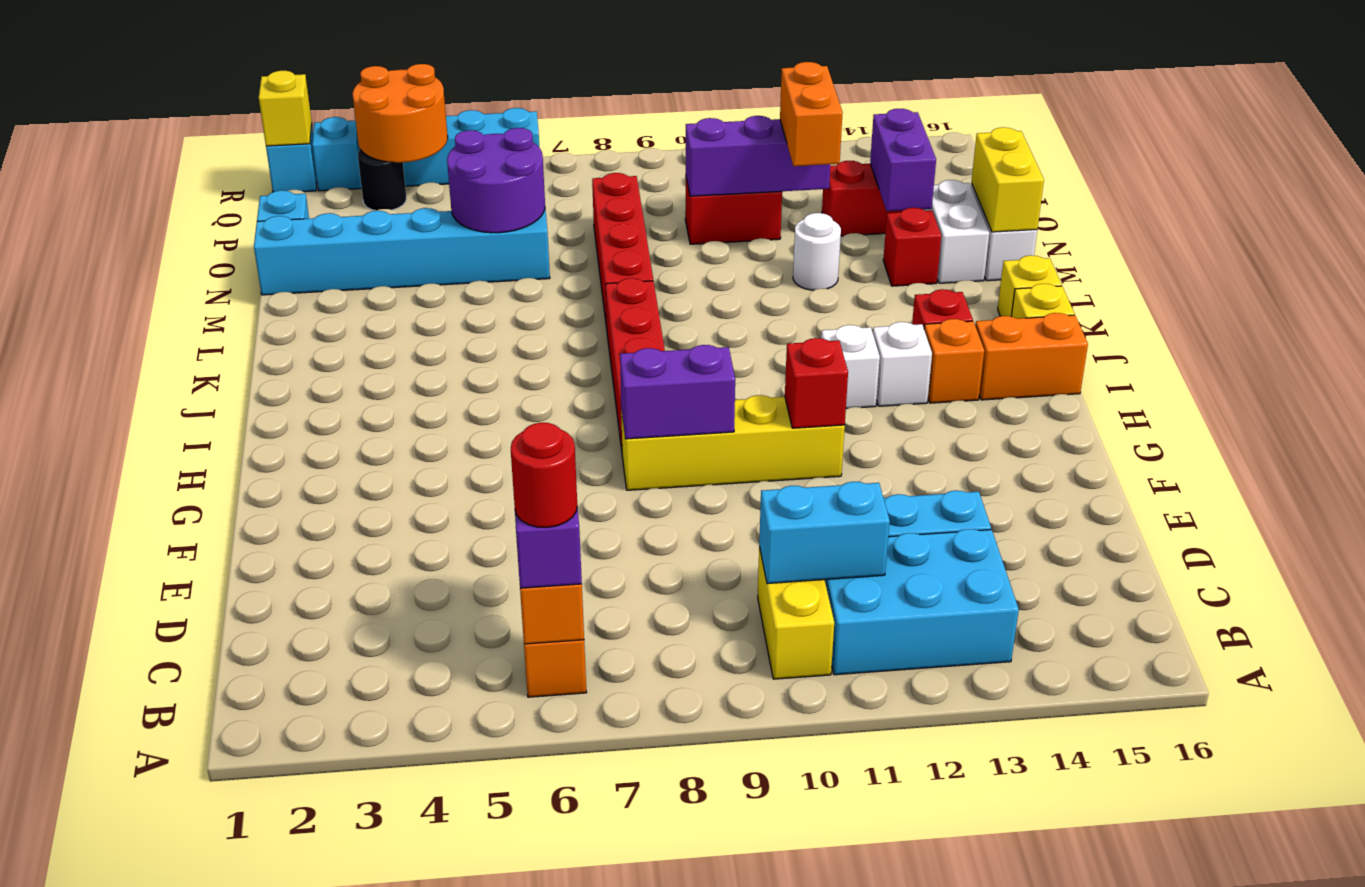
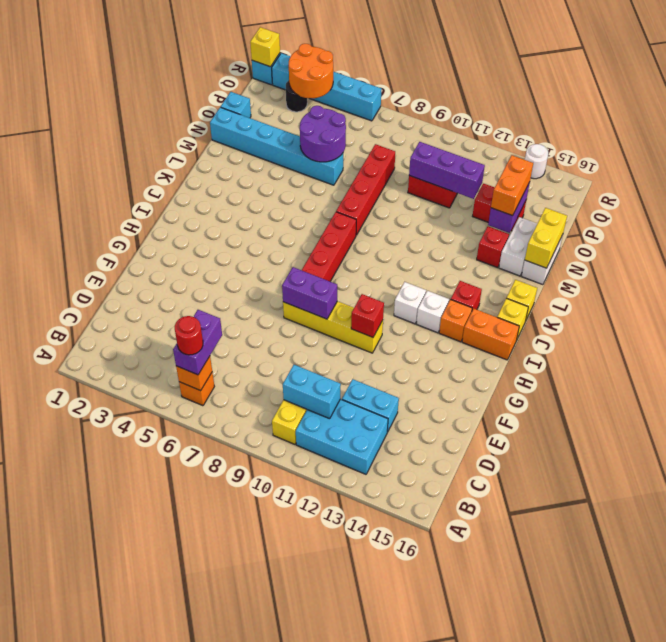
white 1x1 round brick [793,213,841,290] -> white 1x1 round brick moved to [525,144,548,179]
orange 1x2 brick [780,62,843,166] -> orange 1x2 brick moved to [491,155,533,216]

